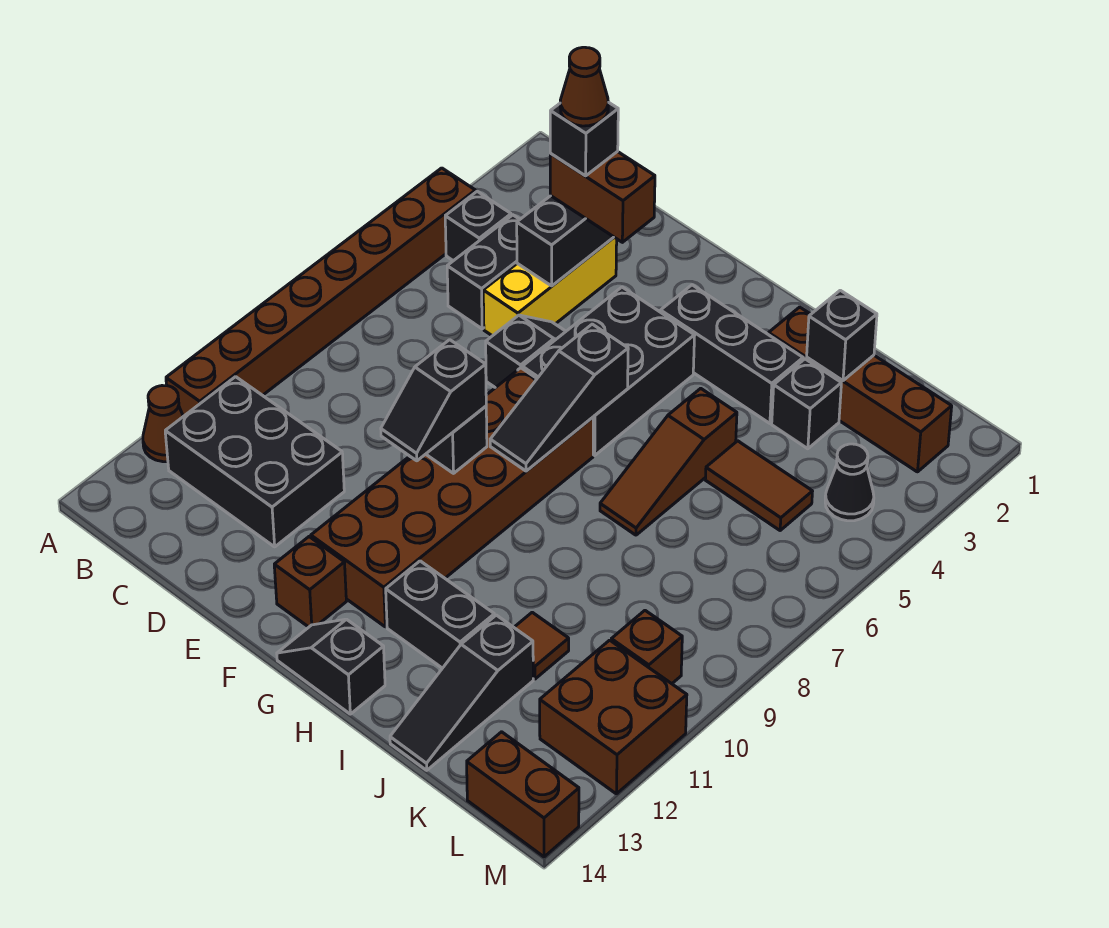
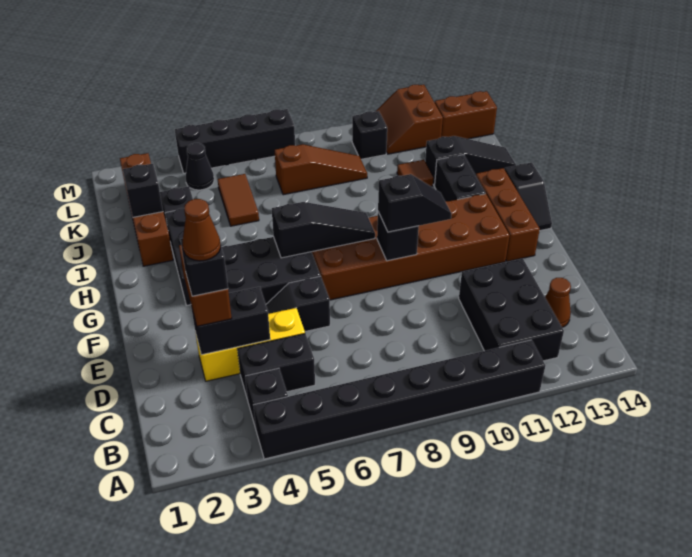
brown 1x8 brick [166,168,475,416] -> black 1x8 brick [253,340,545,459]
brown 1x1 cone [143,386,183,462] -> brown 1x1 cone moved to [545,278,571,327]
brown 1x1 brick [274,537,346,627] -> brown 1x3 brick [476,168,540,262]
brown 1x3 slope [600,388,737,535] -> brown 1x3 slope moved to [275,144,367,195]
brown 1x1 brick [611,611,682,684] -> black 1x1 brick [352,111,387,159]
brown 2x2 brick [540,640,687,794] -> brown 2x2 slope [375,84,443,154]
brown 1x2 brick [467,732,579,857] -> brown 1x2 brick turned to [435,91,497,139]
none -> black 1x4 brick [175,109,295,173]

